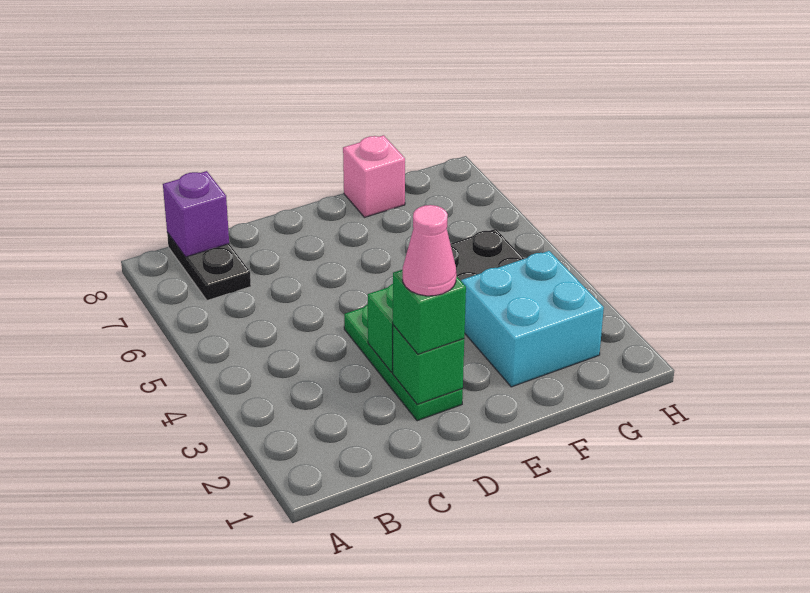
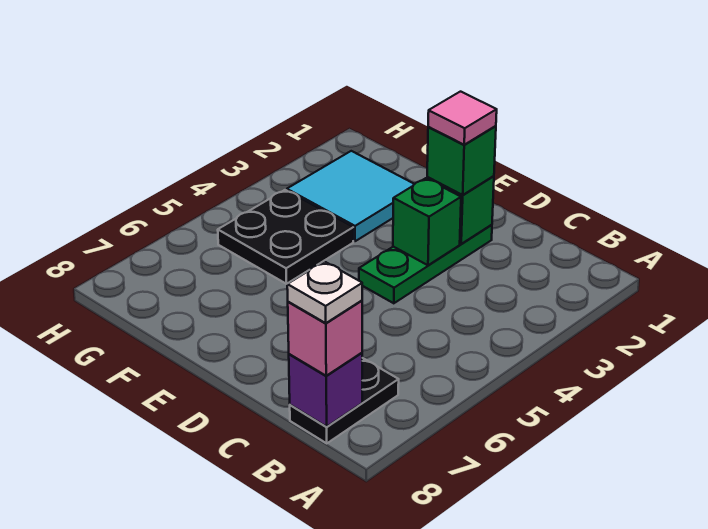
none -> white 1x1 plate [287,261,362,323]
pink 1x1 cone [403,205,456,296] -> pink 1x1 tile [428,92,497,145]
cyan 2x2 brick [461,251,604,387] -> cyan 2x2 tile [287,151,414,241]
pink 1x1 brick [343,135,405,217] -> pink 1x1 brick moved to [288,301,362,376]

